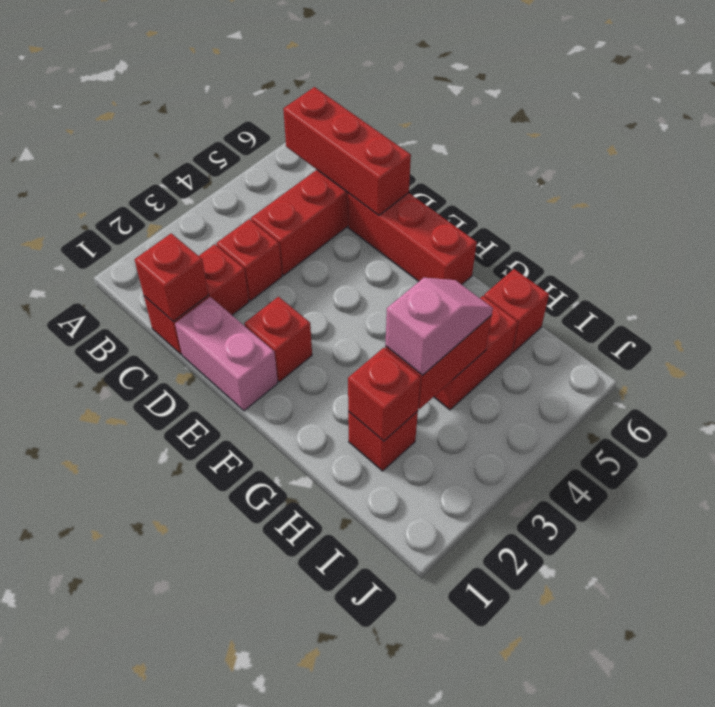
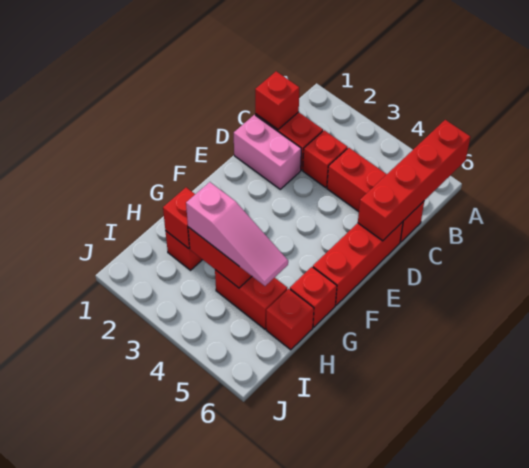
red 1x3 brick [283,87,411,215] -> red 1x4 brick [358,120,470,241]
pink 1x2 brick [175,297,278,411] -> pink 1x2 brick turned to [234,115,301,189]
red 1x1 brick [244,297,312,382] -> red 1x1 brick moved to [290,267,337,327]
pink 1x2 slope [385,278,493,375] -> pink 1x3 slope [186,182,288,286]

